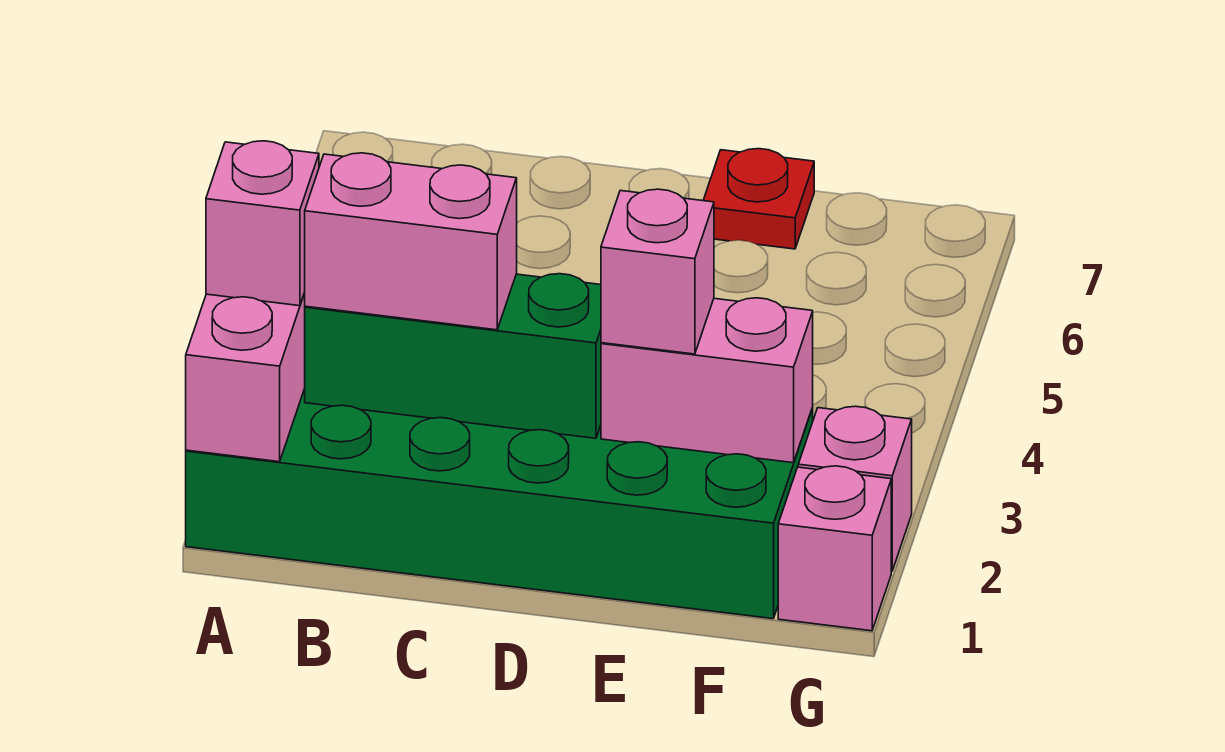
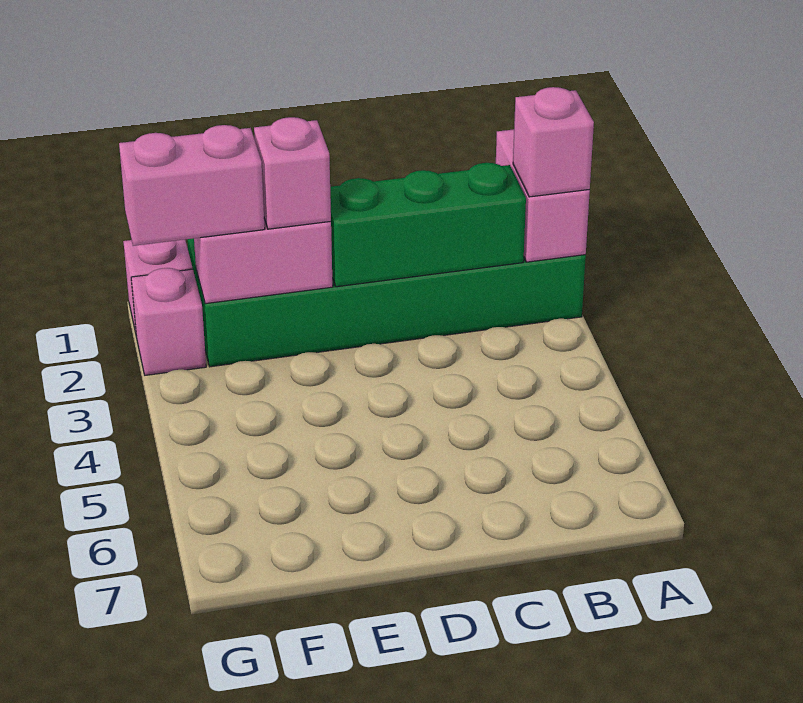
pink 1x2 brick [305,153,517,330] -> pink 1x2 brick moved to [119,125,265,246]
red 1x1 plate [703,149,814,249] -> none

